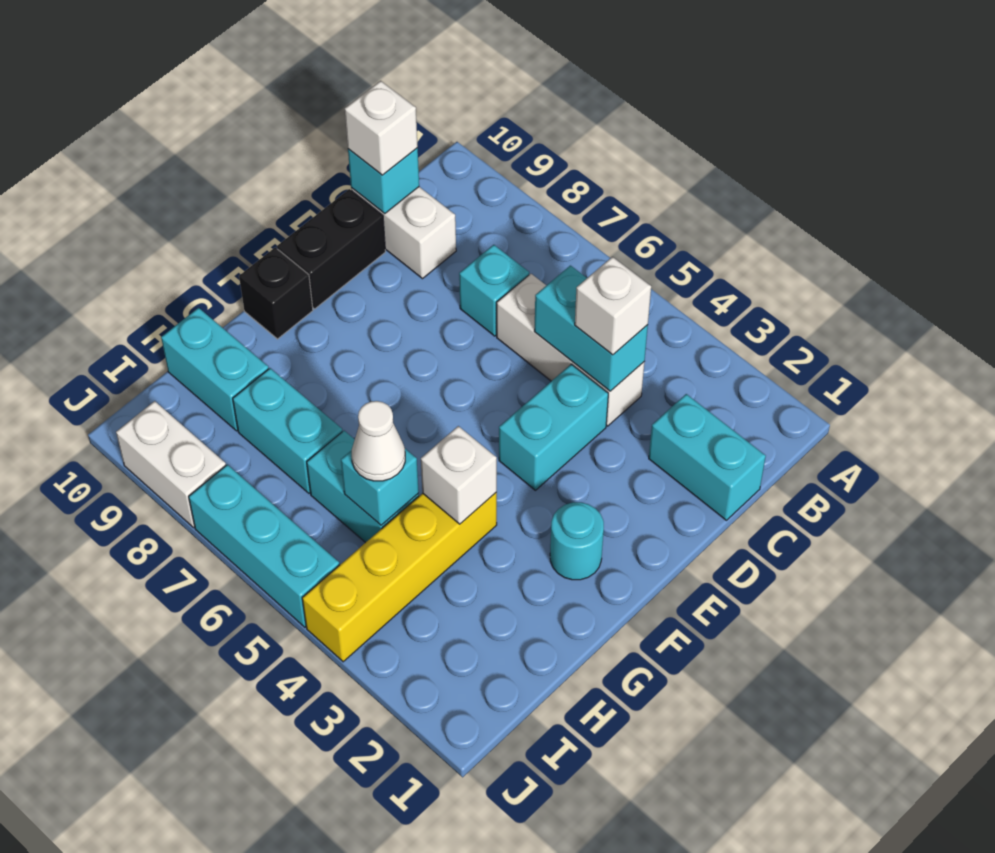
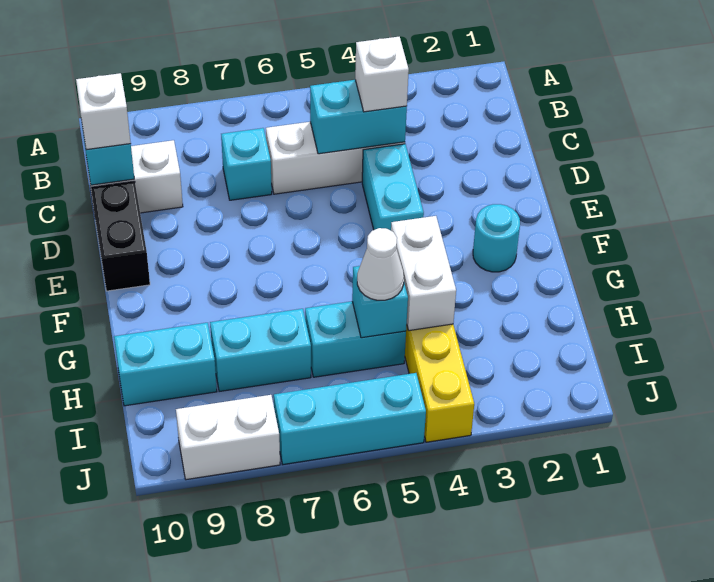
cyan 1x2 brick [649,394,766,520] -> none
black 1x1 brick [239,248,313,339] -> none
white 1x1 brick [421,426,497,524] -> white 1x2 brick [391,216,456,331]

